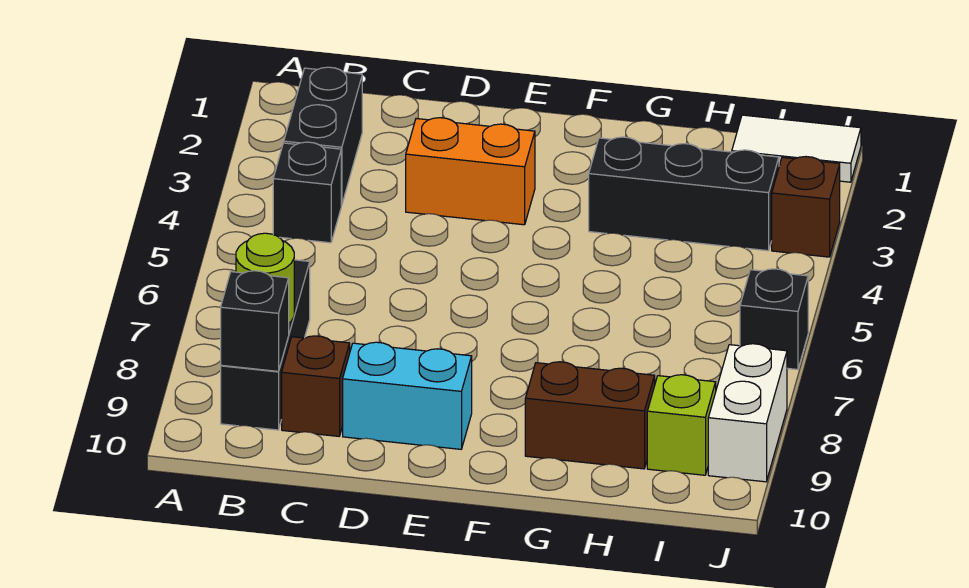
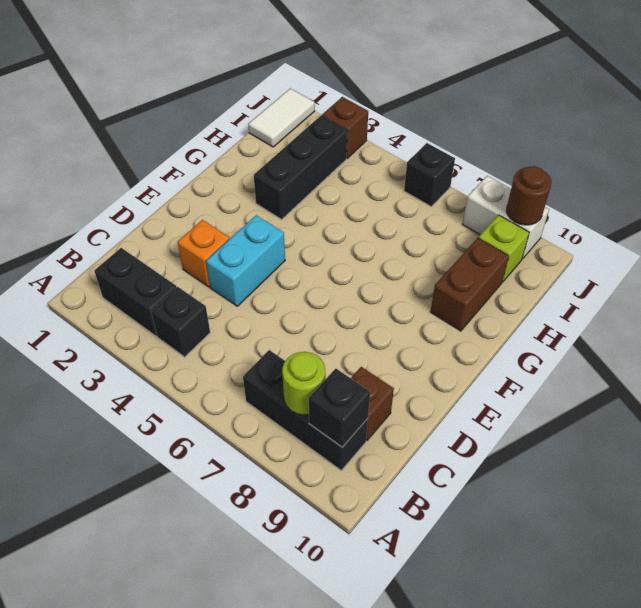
orange 1x2 brick [406,118,535,225] -> orange 1x1 brick [178,220,230,287]
cyan 1x2 brick [343,342,472,449] -> cyan 1x2 brick moved to [206,215,285,306]
none -> brown 1x1 round brick [506,166,551,225]

